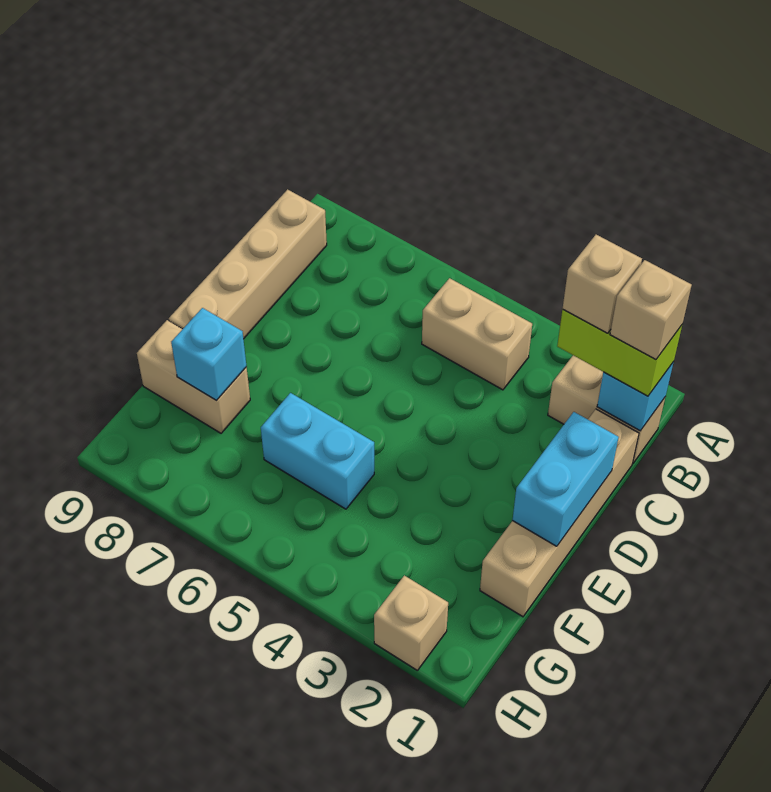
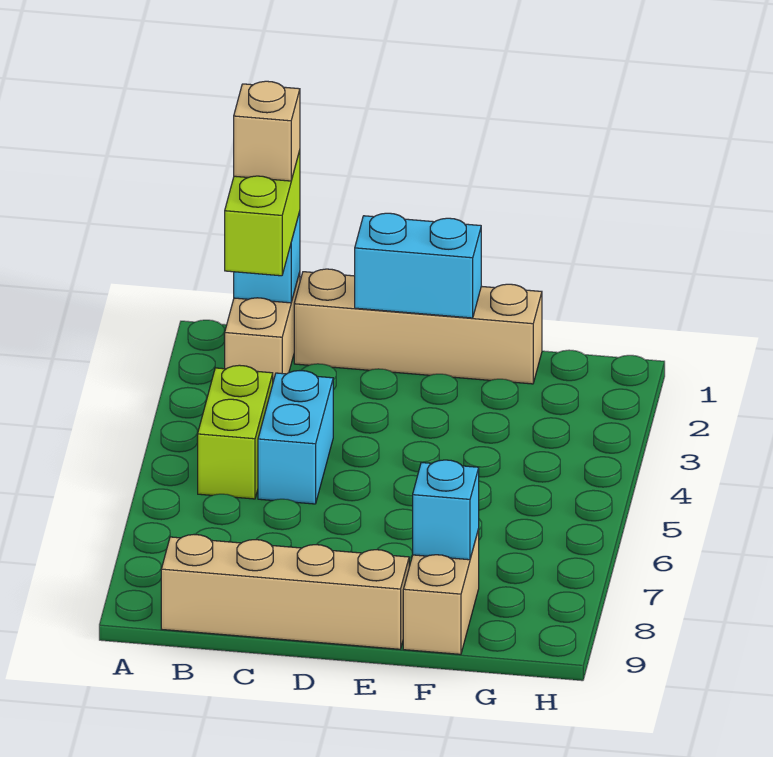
tan 1x1 brick [563,235,642,333] -> none
tan 1x2 brick [422,278,532,390] -> lime 1x2 brick [198,365,273,499]
cyan 1x2 brick [261,393,374,509] -> cyan 1x2 brick moved to [258,371,333,504]
tan 1x1 brick [374,575,448,671] -> none

